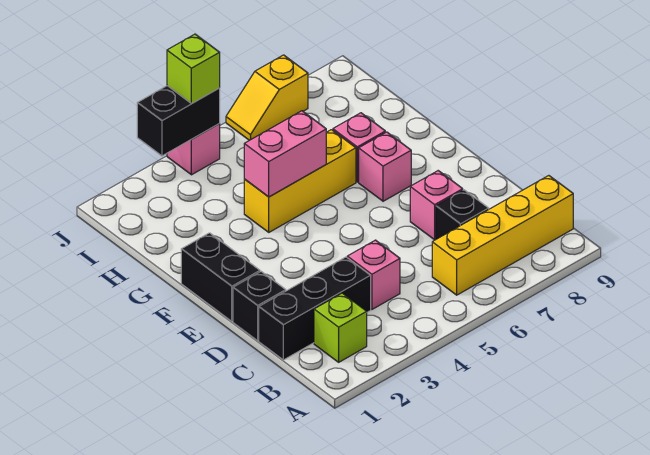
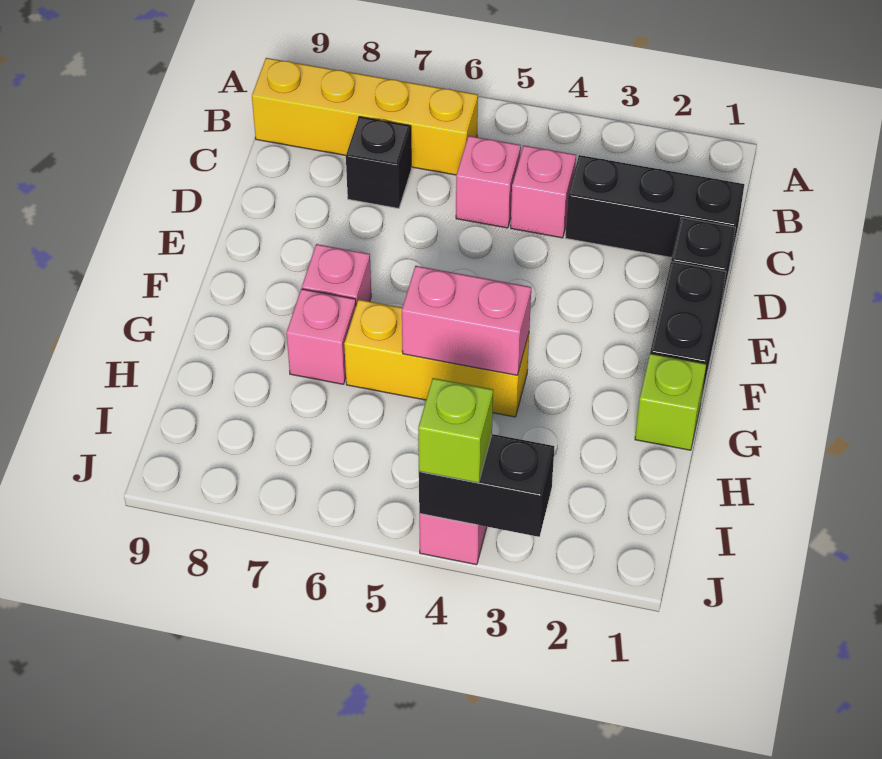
lime 1x1 brick [314,293,367,362] -> lime 1x1 brick moved to [635,353,706,450]
pink 1x1 brick [410,171,463,240] -> pink 1x1 brick moved to [456,136,521,228]
yellow 1x2 slope [226,55,308,140] -> none

